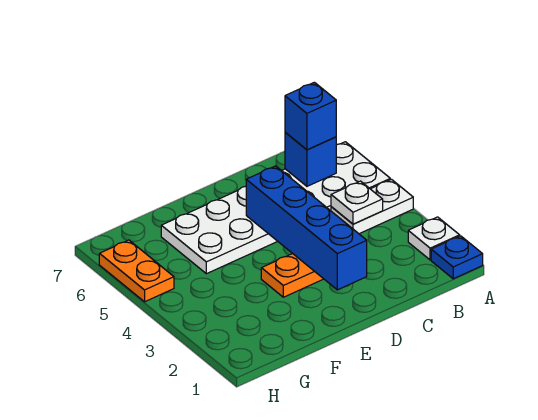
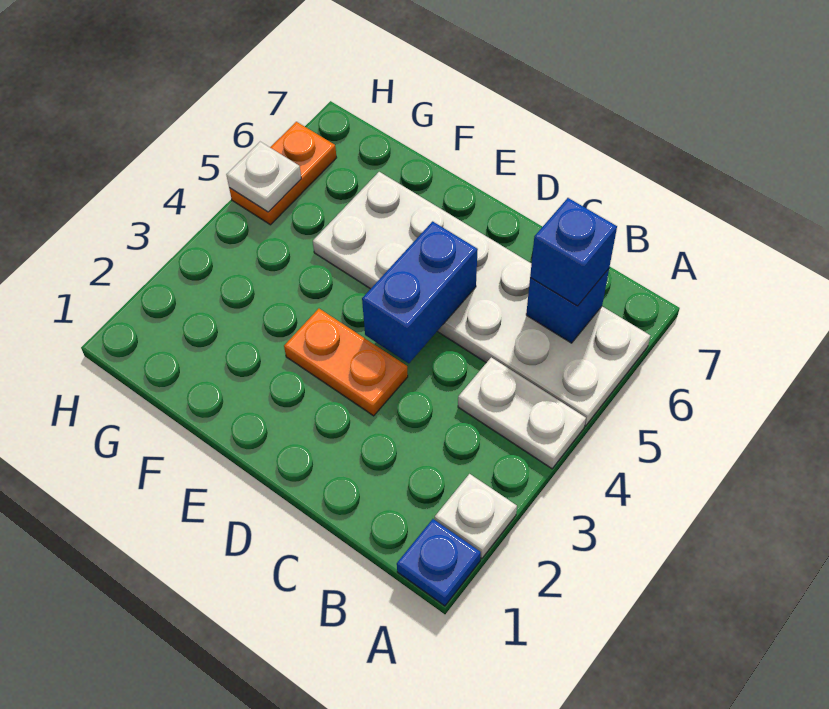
white 1x1 plate [331,181,383,224] -> white 1x1 plate moved to [226,142,301,212]
blue 1x4 brick [246,166,367,290] -> blue 1x2 brick [362,221,478,363]

